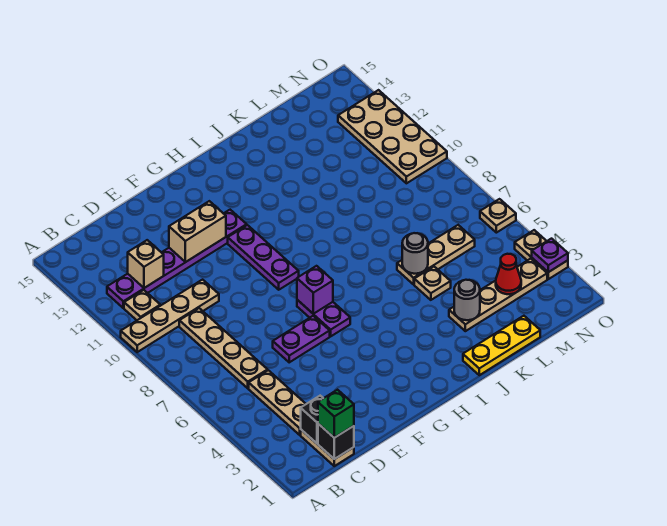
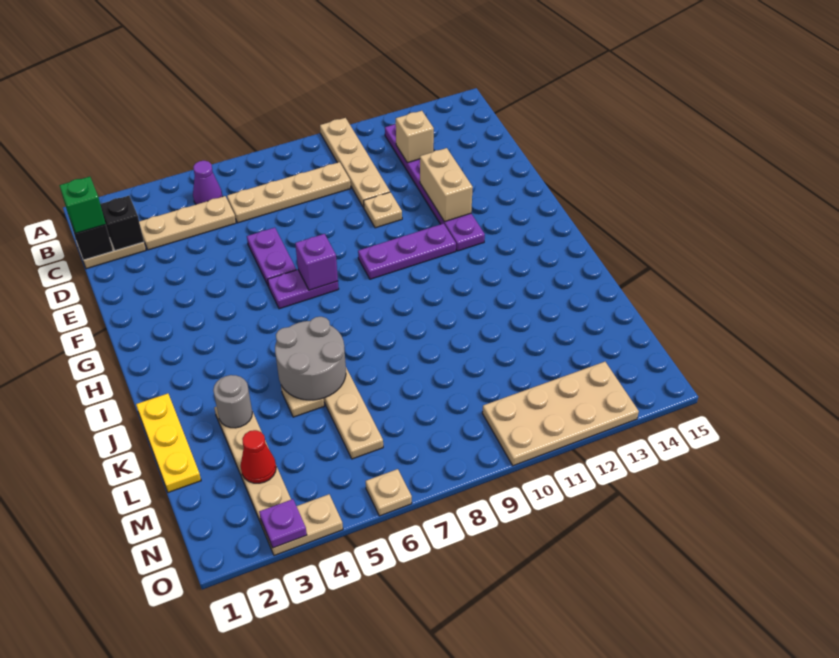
none -> purple 1x1 cone [193,161,223,204]
tan 1x1 plate [124,290,160,320] -> tan 1x1 plate moved to [364,192,402,228]
grey 1x1 round brick [402,233,428,274] -> grey 2x2 round brick [275,317,346,400]

